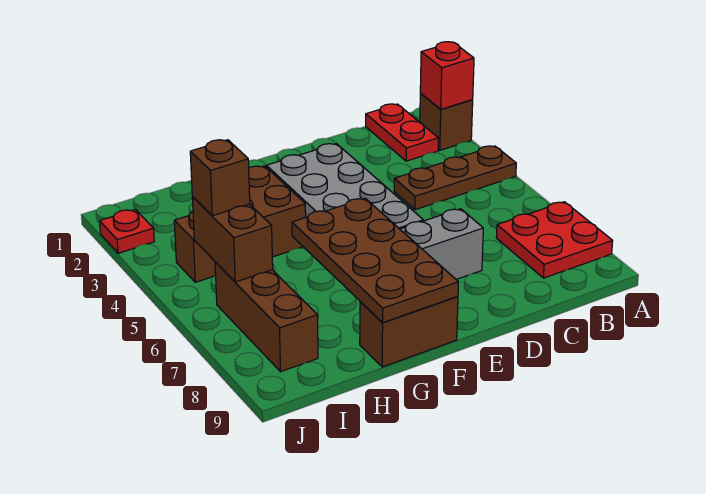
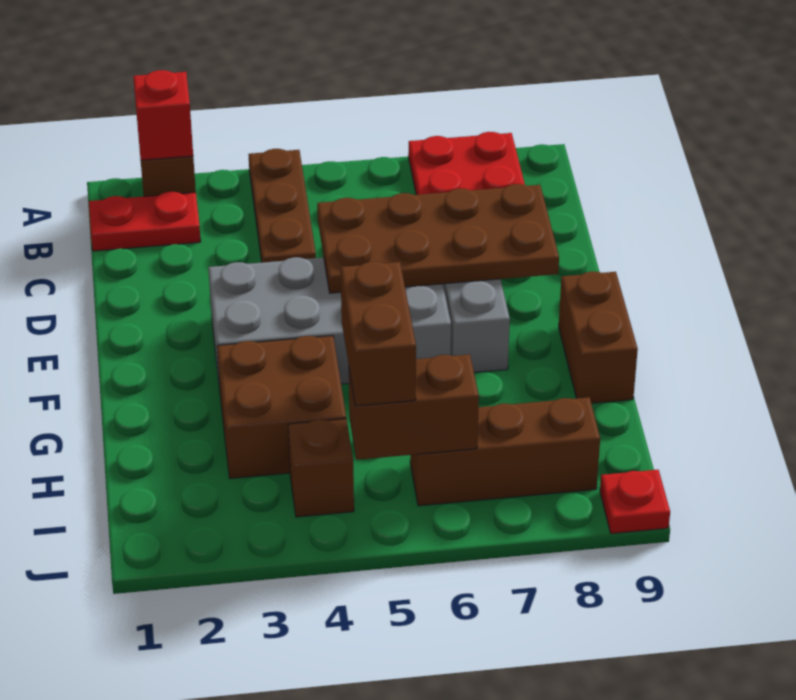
brown 2x4 plate [292,198,458,322] -> brown 2x4 plate moved to [317,184,559,293]
brown 1x1 brick [190,140,250,216] -> brown 1x2 brick [341,262,416,406]
red 1x1 plate [100,209,154,253] -> red 1x1 plate moved to [600,470,670,534]

